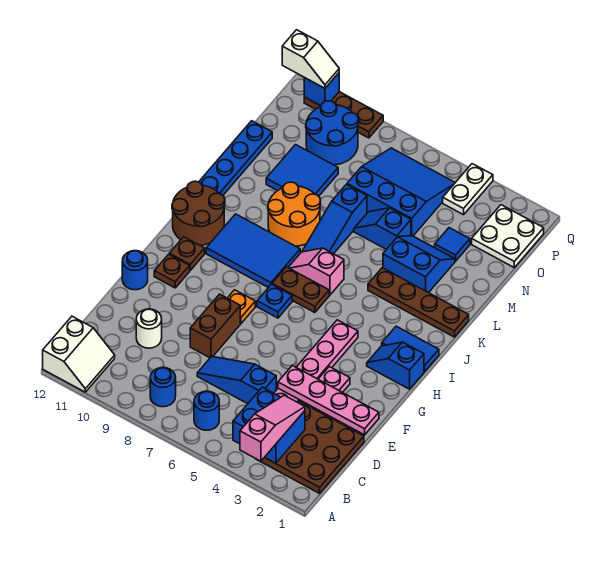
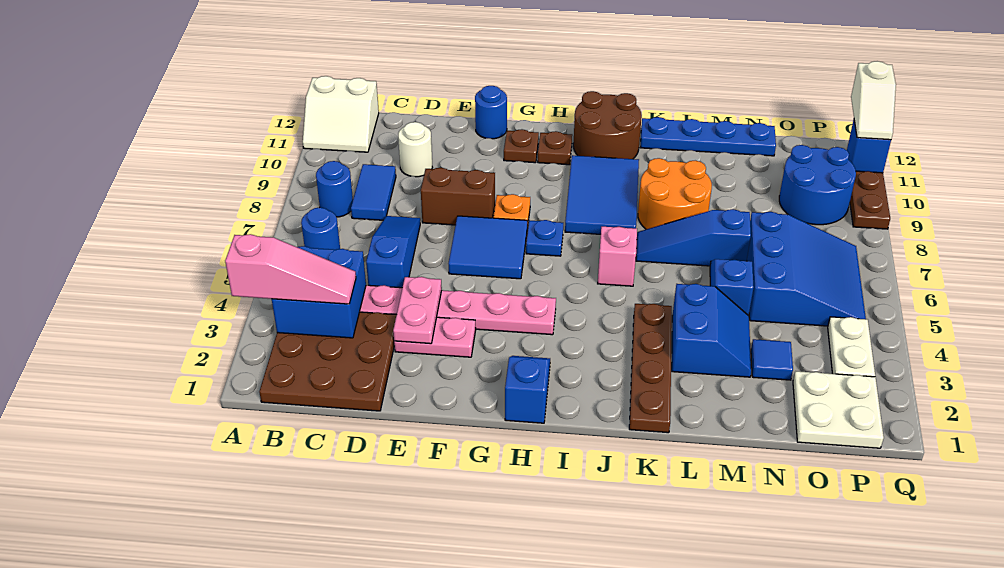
pink 1x4 plate [278,366,379,435] -> pink 1x2 plate [393,277,442,344]
blue 1x2 tile [382,326,439,372] -> blue 1x2 tile moved to [351,164,396,220]
brown 1x2 plate [272,267,329,313] -> none
blue 2x2 tile [266,145,338,196] -> blue 2x2 tile moved to [448,216,527,279]
white 1x2 plate [443,164,493,215] -> white 1x2 plate turned to [828,317,875,377]

